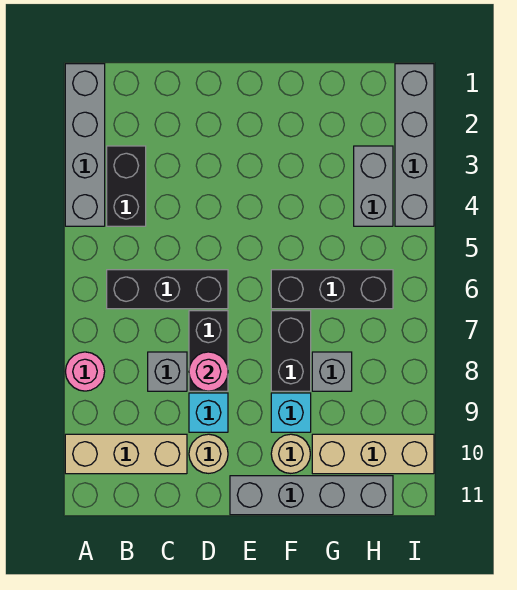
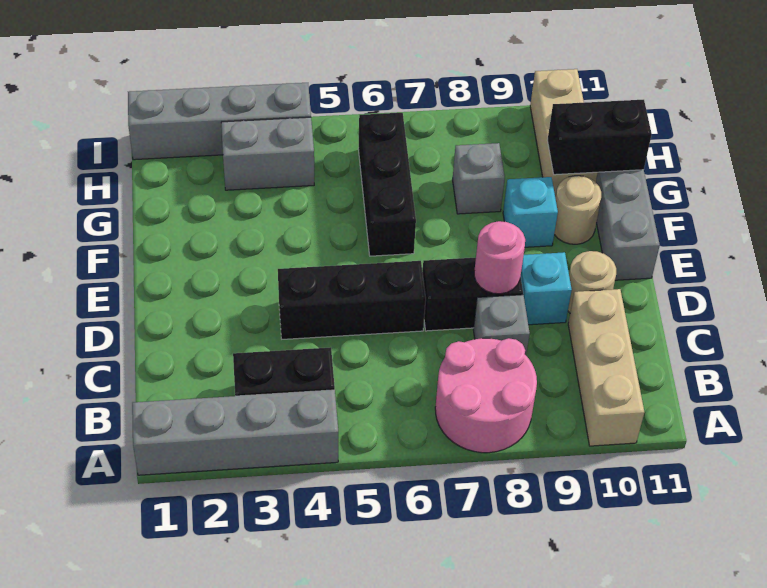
pink 1x1 round brick [65,352,105,391] -> pink 2x2 round brick [435,338,537,453]
black 1x3 brick [107,270,228,309] -> black 1x3 brick turned to [278,261,426,339]
black 1x2 brick [271,311,311,391] -> black 1x2 brick moved to [547,100,652,175]

